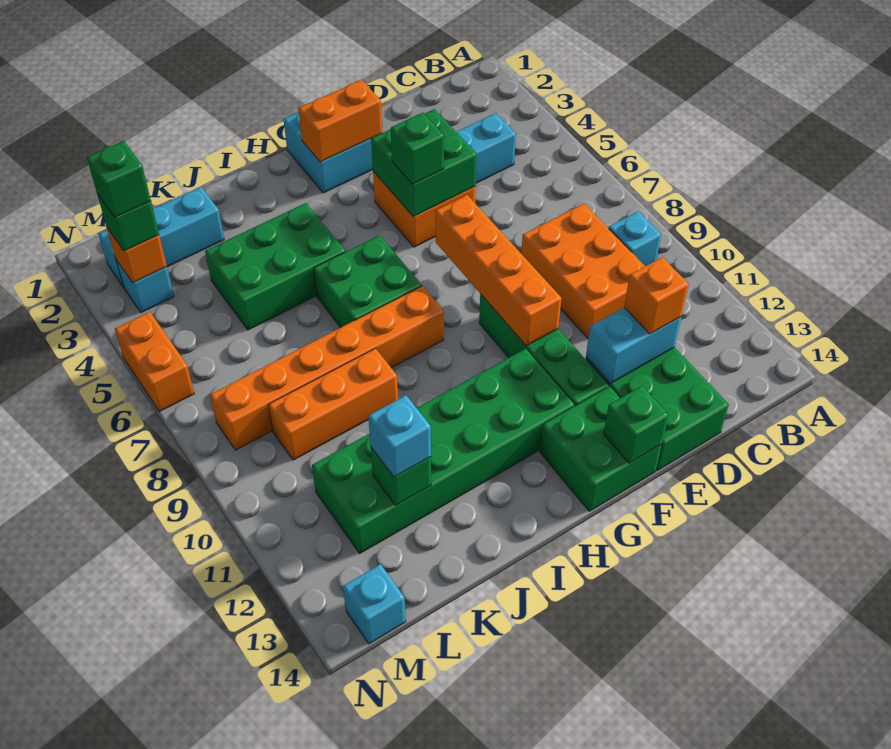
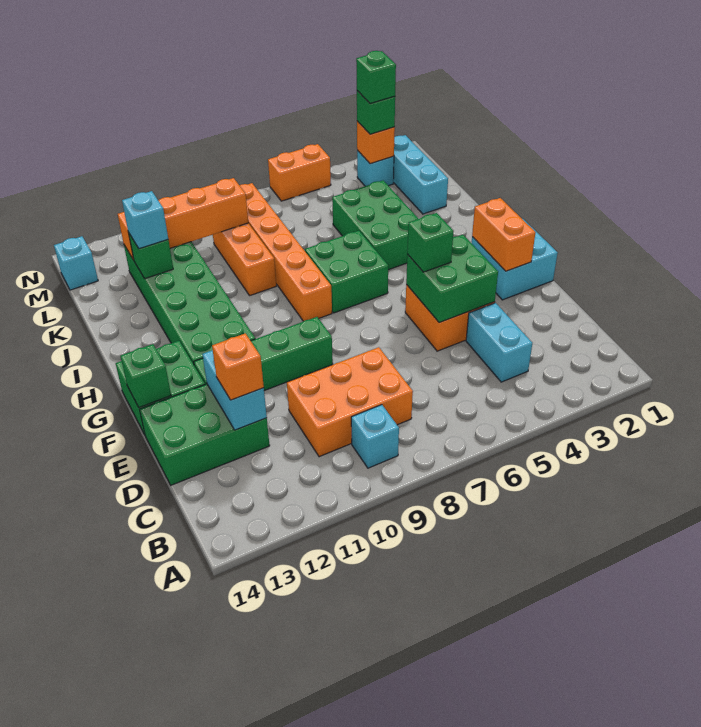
orange 1x4 brick [435,195,562,346] -> orange 1x4 brick moved to [118,178,248,260]

